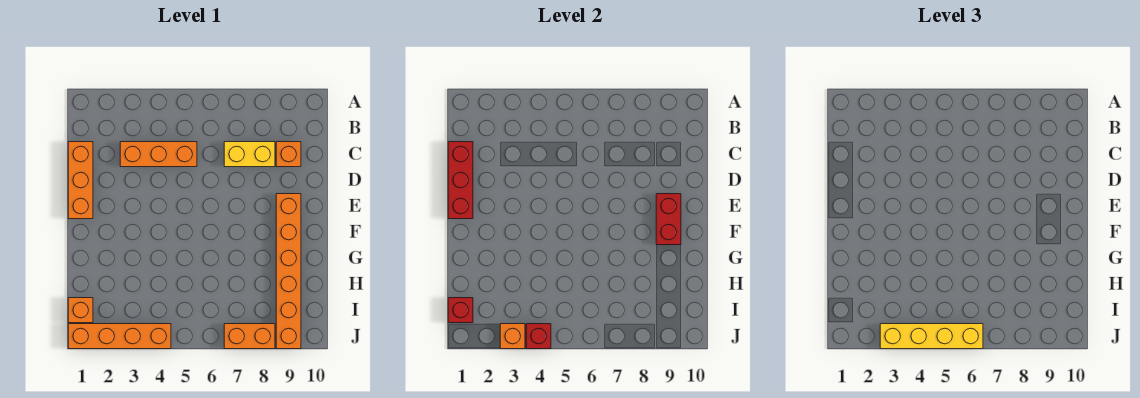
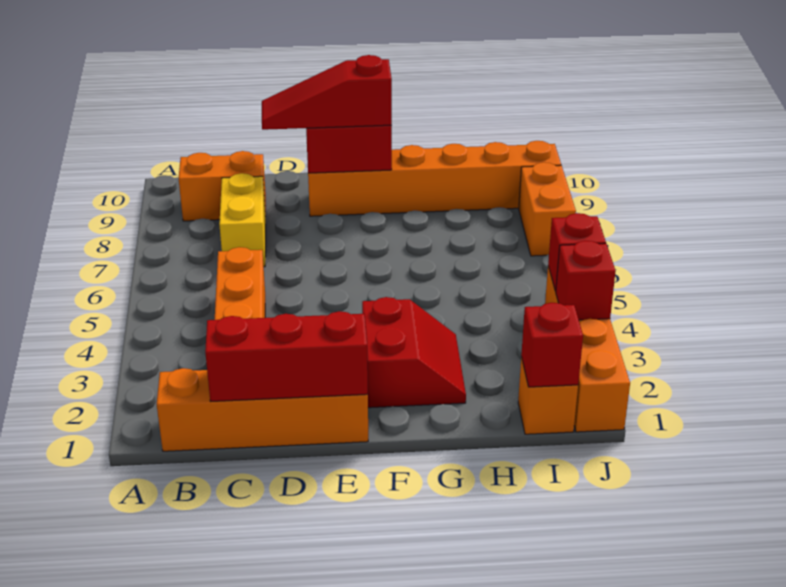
orange 1x3 brick [68,142,93,219] -> orange 1x4 brick [157,368,368,451]
orange 1x1 brick [276,142,301,167] -> orange 1x2 brick [179,151,266,221]
none -> red 1x3 slope [262,55,392,130]
none -> red 2x2 slope [362,297,466,408]
orange 1x1 brick [500,324,525,349] -> red 1x1 brick [556,241,616,320]
yellow 1x4 brick [880,324,983,349] -> none

